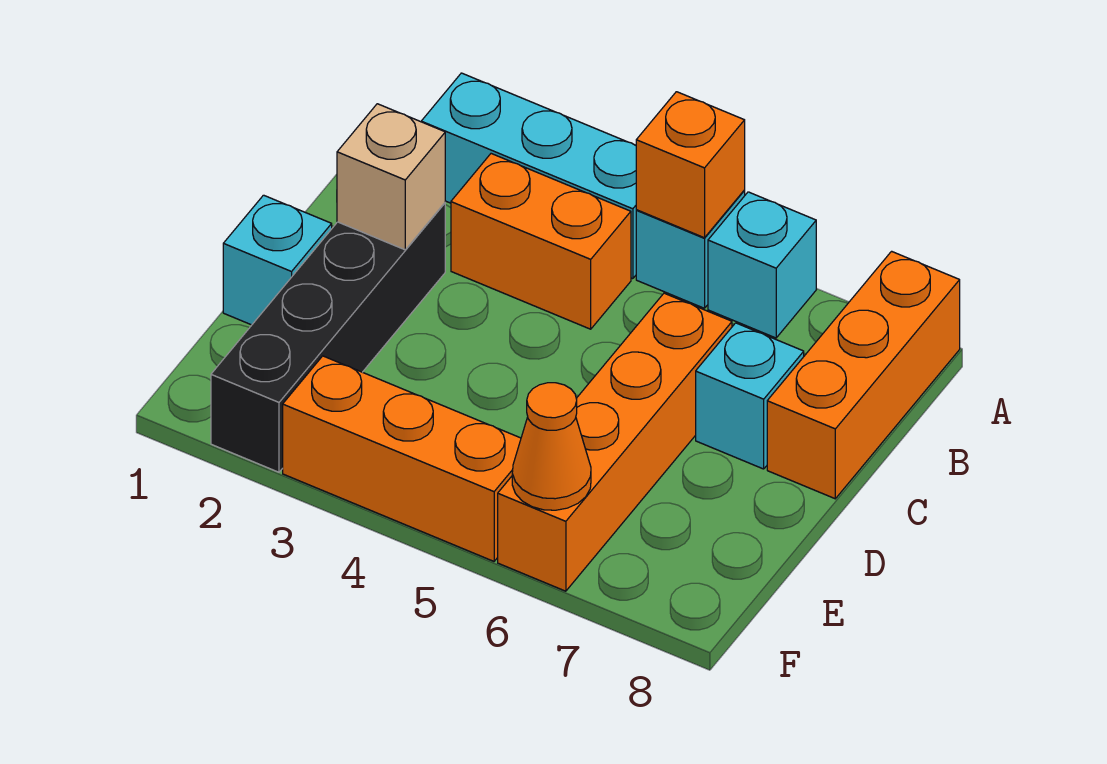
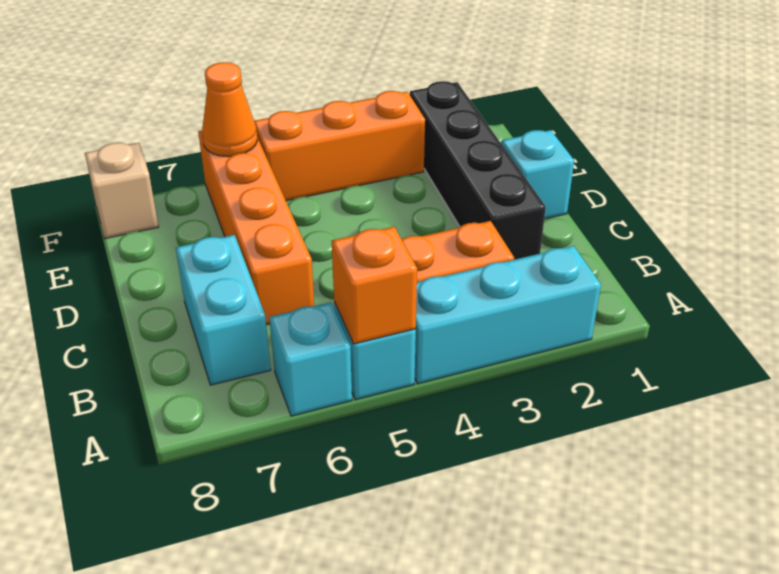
orange 1x3 brick [767,251,960,499] -> none
tan 1x1 brick [337,104,445,250] -> tan 1x1 brick moved to [85,143,158,238]
cyan 1x1 brick [696,323,804,469] -> cyan 1x2 brick [176,235,271,385]

